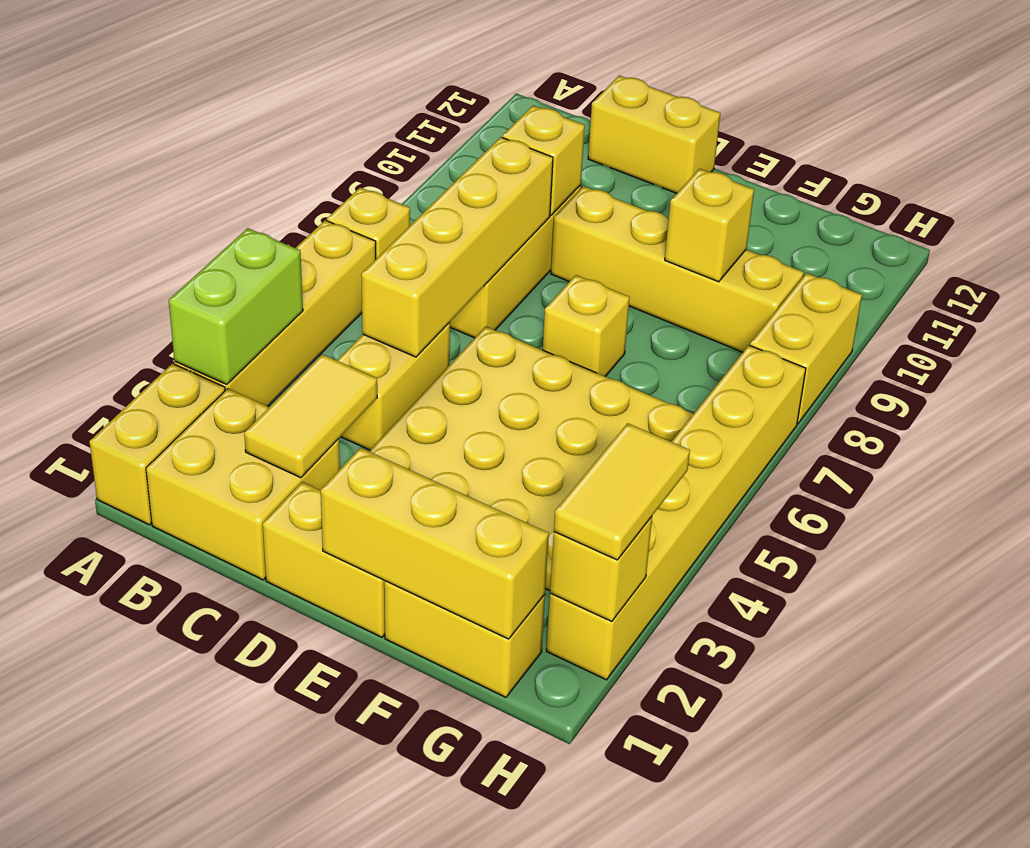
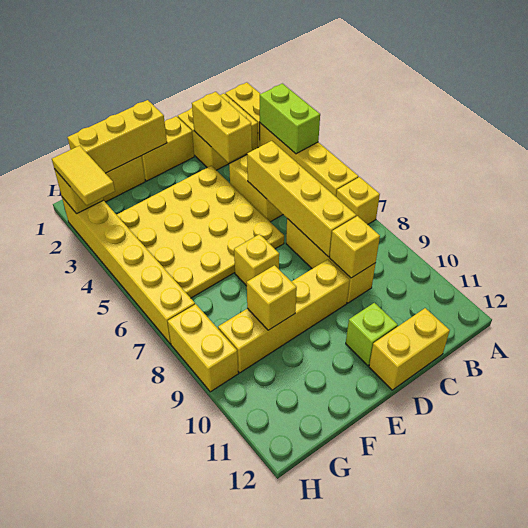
yellow 1x2 tile [244,355,377,478] -> yellow 1x2 brick [192,92,252,163]
none -> lime 1x1 brick [346,303,398,366]

